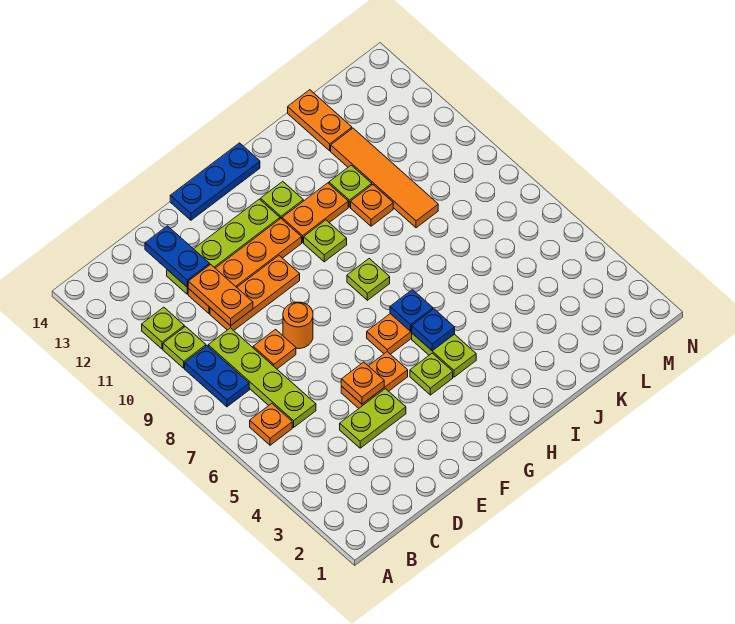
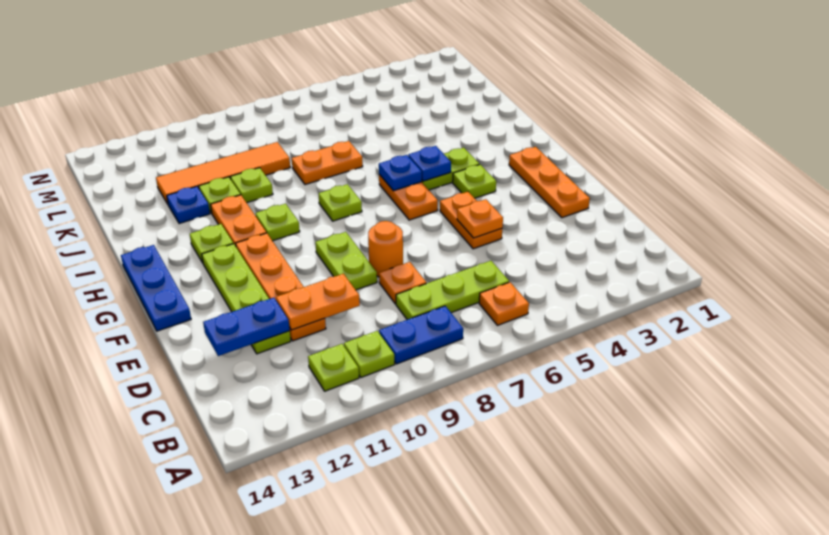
lime 1x4 plate [208,328,316,427] -> lime 1x3 plate [396,261,509,320]
lime 1x2 plate [340,389,406,448] -> lime 1x2 plate moved to [315,232,377,290]
orange 1x3 plate [210,256,300,330] -> orange 1x3 plate moved to [509,147,590,218]
orange 1x1 plate [351,185,393,226] -> lime 1x1 plate [230,168,273,203]
none -> blue 1x1 plate [167,186,210,224]
orange 1x2 plate [288,90,352,151] -> orange 1x2 plate moved to [292,141,363,185]

